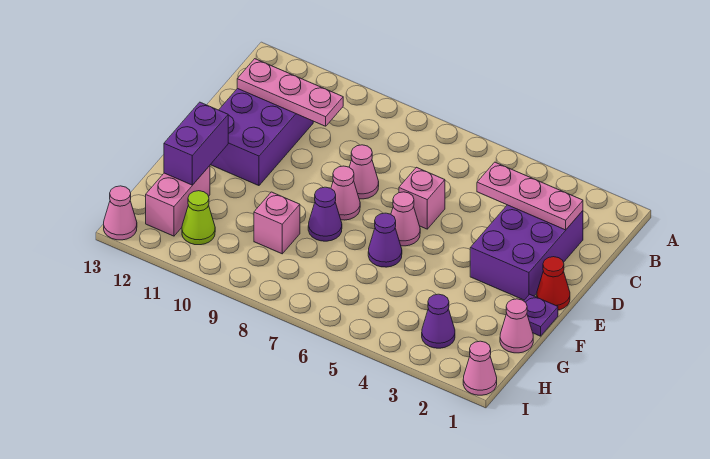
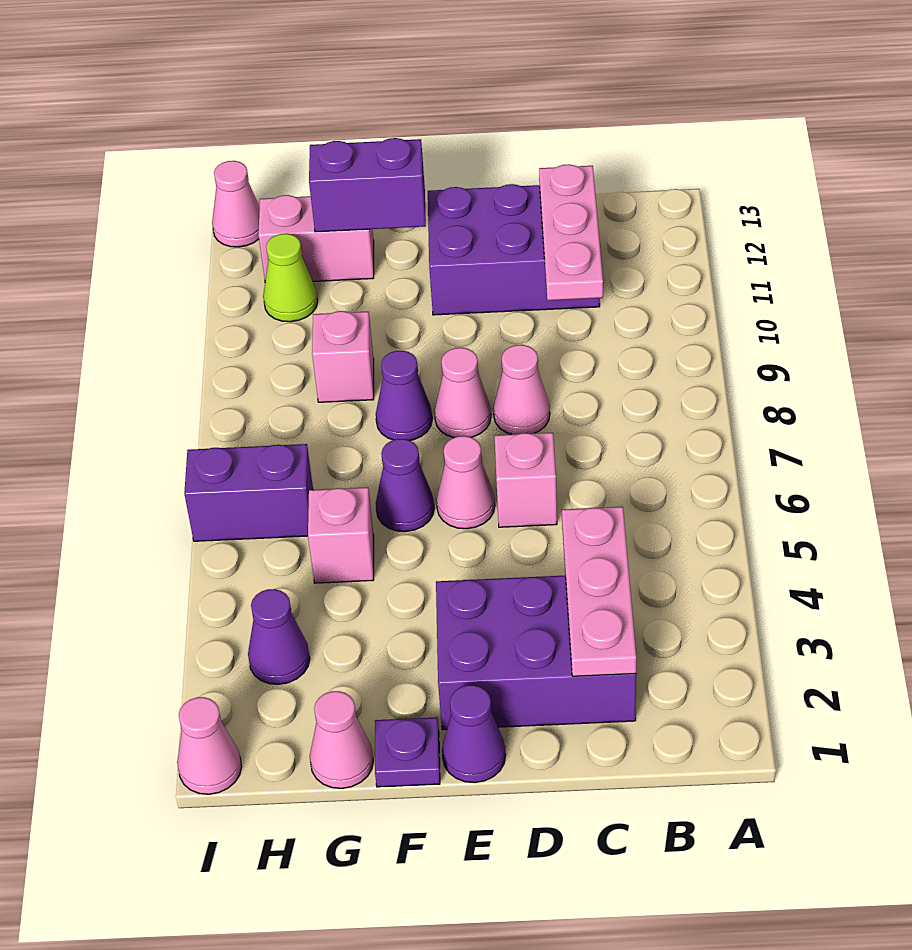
red 1x1 cone [537,257,570,310] -> purple 1x1 cone [442,685,506,783]
none -> pink 1x1 brick [308,487,374,583]
none -> purple 1x2 brick [184,444,313,541]

